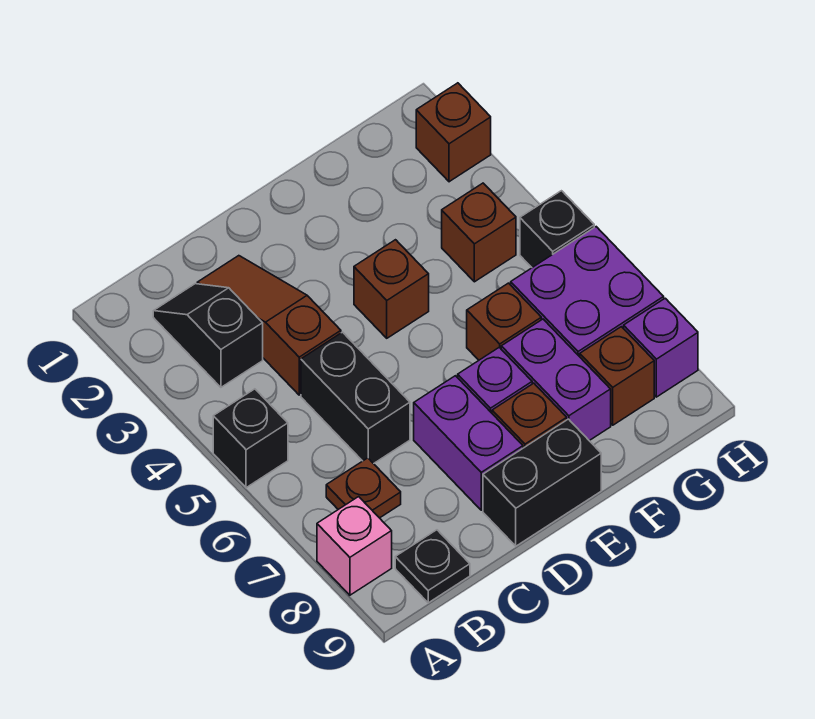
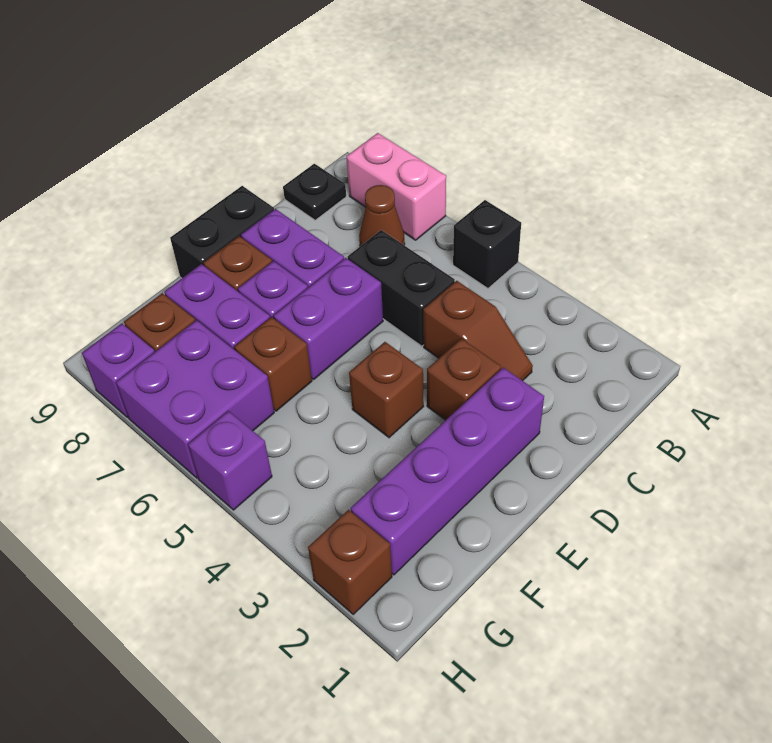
pink 1x1 brick [317,497,392,595] -> pink 1x2 brick [346,133,446,240]
black 1x2 slope [153,284,263,387] -> none
brown 1x1 plate [326,458,401,518] -> brown 1x1 cone [359,185,405,246]
brown 1x3 slope [197,256,341,395] -> brown 1x2 slope [423,281,533,381]
none -> purple 1x4 brick [351,368,544,575]
none -> purple 1x2 brick [273,258,383,379]
brown 1x1 brick [442,183,516,282] -> brown 1x1 brick moved to [427,339,501,420]
black 1x1 brick [520,191,594,268] -> purple 1x1 brick [188,411,272,510]

